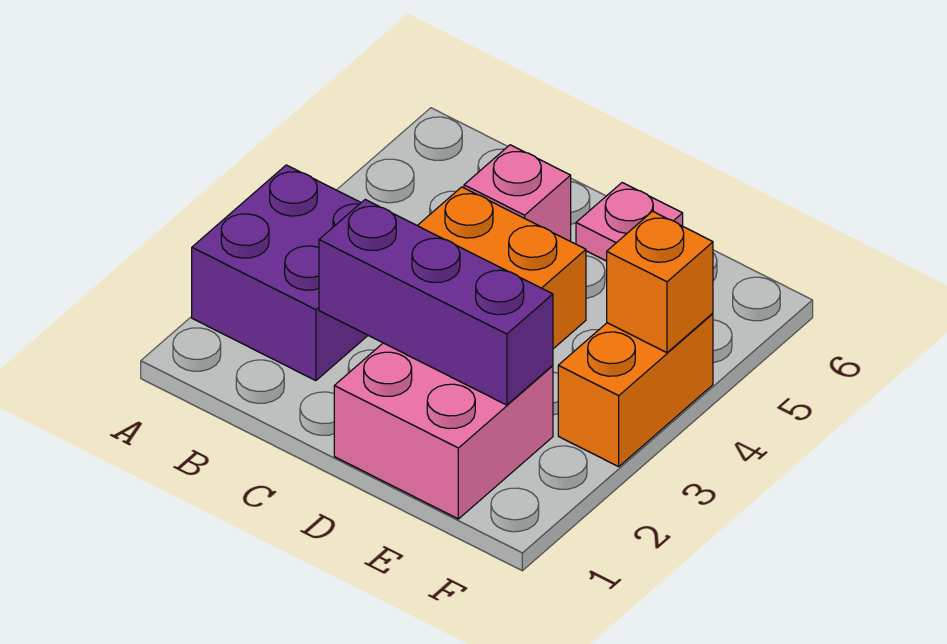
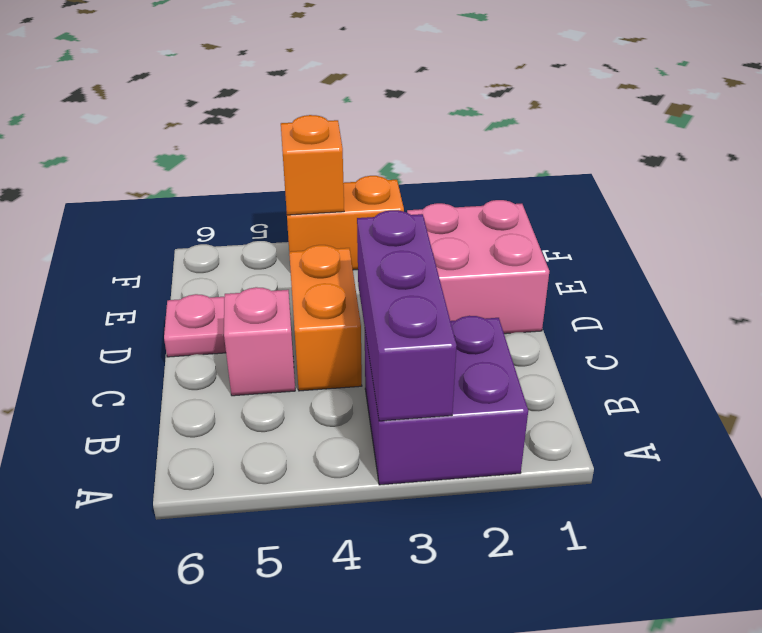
purple 1x3 brick [319,200,553,405] -> purple 1x3 brick moved to [357,210,457,421]

